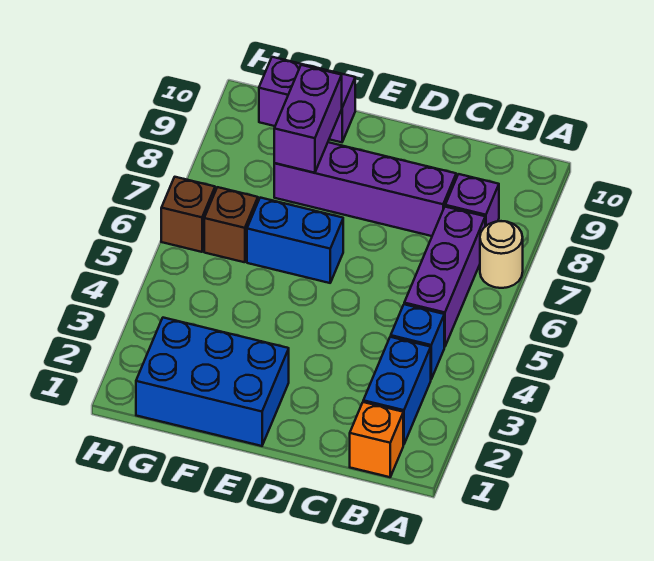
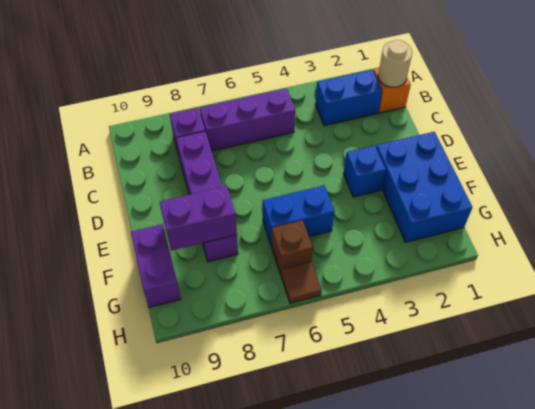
tan 1x1 round brick [480,221,523,288] -> tan 1x1 round brick moved to [378,40,412,87]
blue 1x1 brick [391,304,444,379] -> blue 1x1 brick moved to [343,146,386,197]
blue 1x2 brick [247,198,343,283] -> blue 1x2 brick turned to [263,186,334,246]
brown 1x1 brick [161,177,215,252] -> brown 1x1 tile [281,262,322,303]

